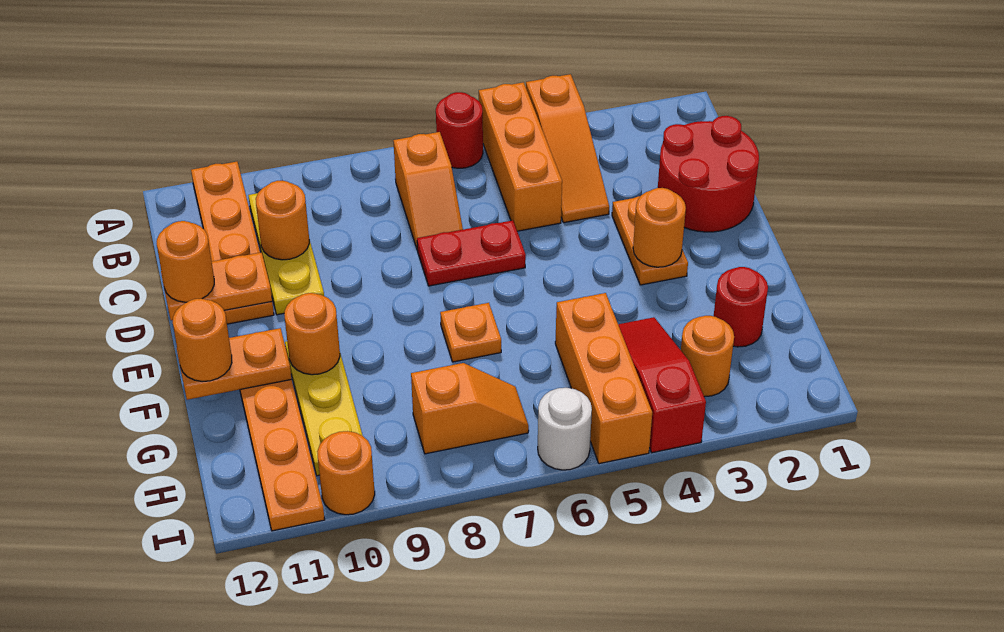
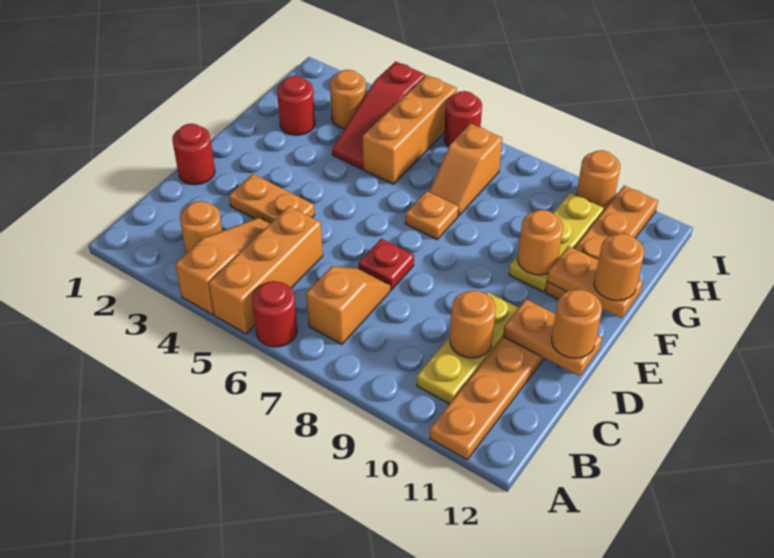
red 2x2 round brick [658,116,759,232] -> red 1x1 round brick [172,124,215,185]
orange 1x2 plate [612,196,688,285] -> orange 1x2 plate turned to [229,174,315,223]
red 1x2 plate [417,220,526,286] -> red 1x1 plate [359,239,414,290]
orange 1x1 round brick [633,188,686,267] -> orange 1x1 round brick moved to [180,201,222,253]
orange 1x2 slope [411,363,529,454] -> orange 1x2 slope turned to [429,124,502,216]
white 1x1 round brick [538,388,592,470] -> red 1x1 round brick [444,91,482,147]

